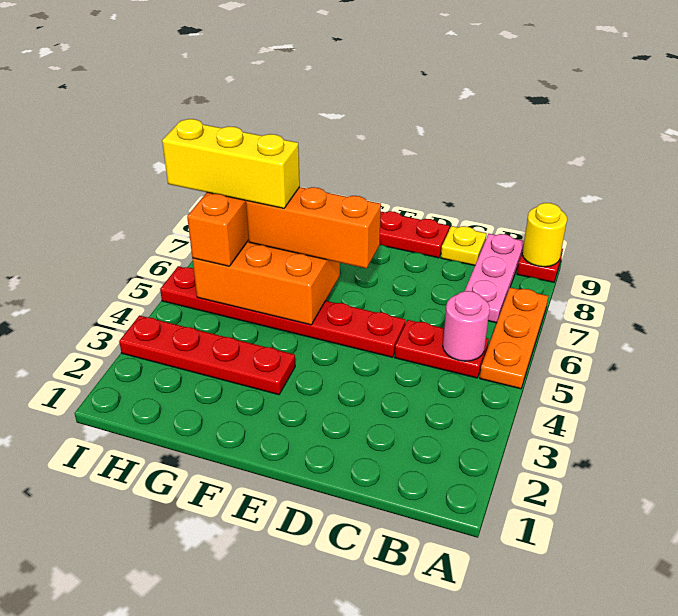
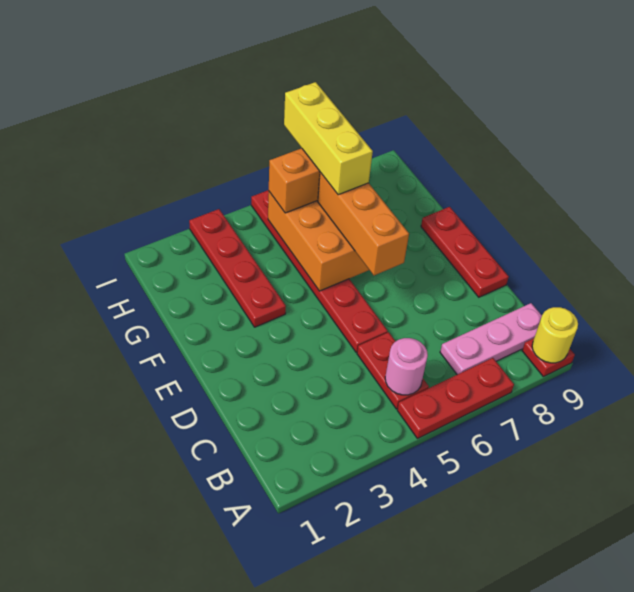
orange 1x3 plate [480,287,548,389] -> red 1x3 plate [397,358,514,438]
yellow 1x1 plate [441,226,487,265] -> none

